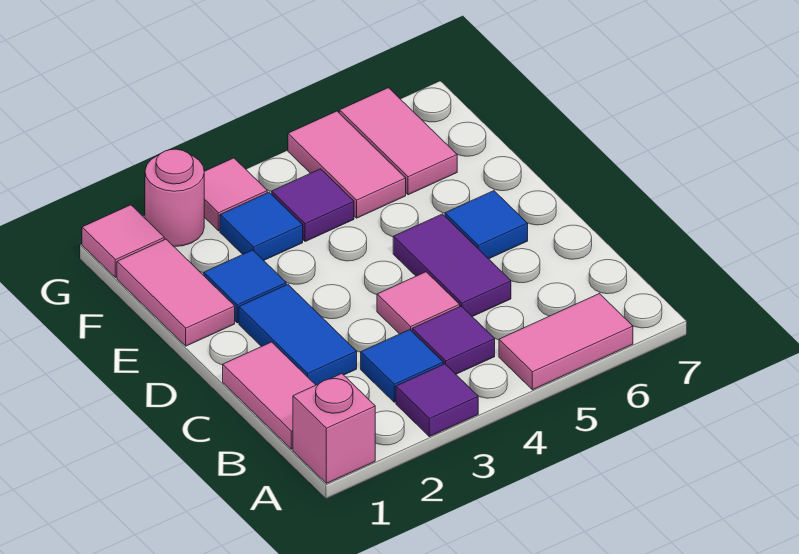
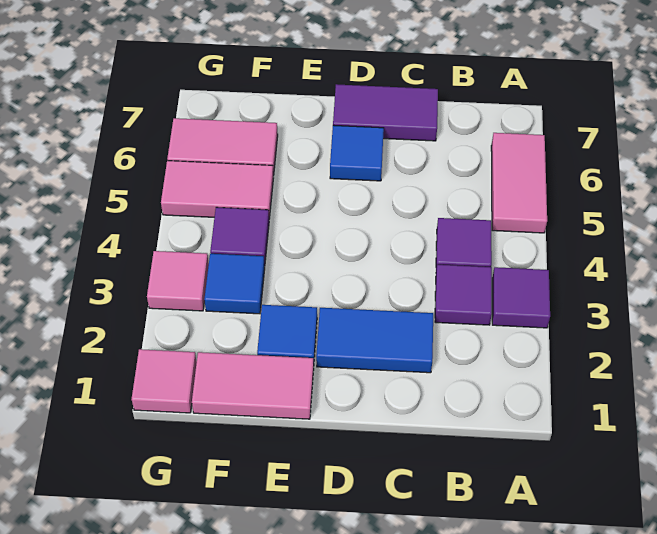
pink 1x1 brick [293,374,375,483] -> none
pink 1x2 tile [223,342,315,449] -> none
blue 1x1 tile [361,330,443,402] -> purple 1x1 tile [435,265,492,325]
pink 1x1 tile [377,272,460,334] -> none
purple 1x2 tile [393,214,511,317] -> purple 1x2 tile moved to [333,84,438,141]
pink 1x1 round brick [145,149,204,247] -> none

